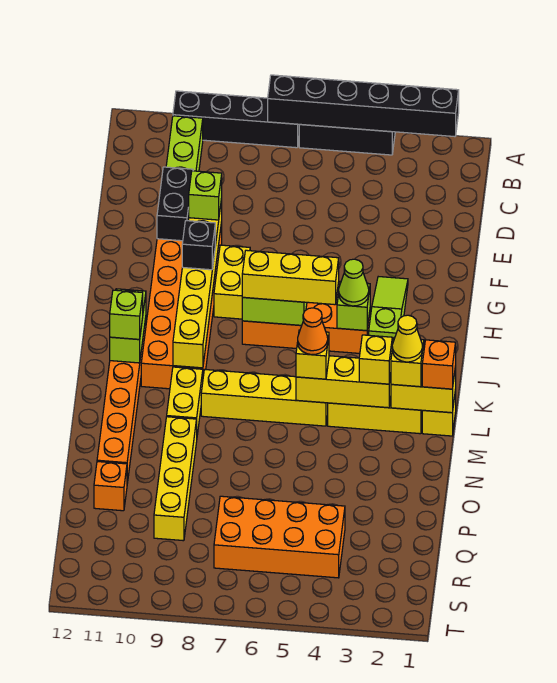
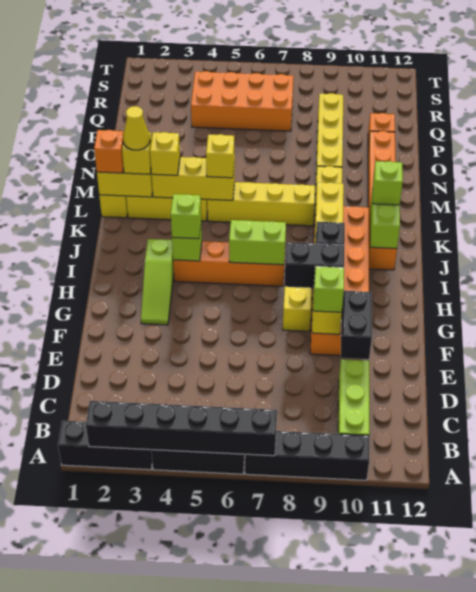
none -> black 1x3 brick [58,421,152,470]
none -> black 1x2 brick [284,242,344,288]
lime 1x1 cone [339,259,369,306] -> lime 1x1 brick [171,194,201,239]
yellow 1x3 brick [242,250,339,305] -> none
orange 1x1 cone [298,308,328,355] -> none

